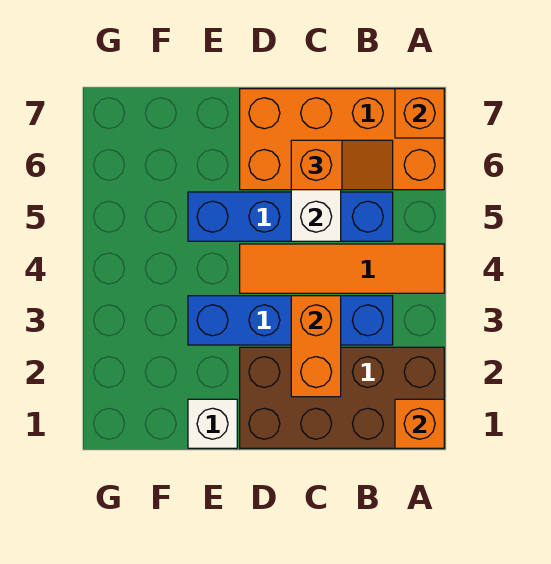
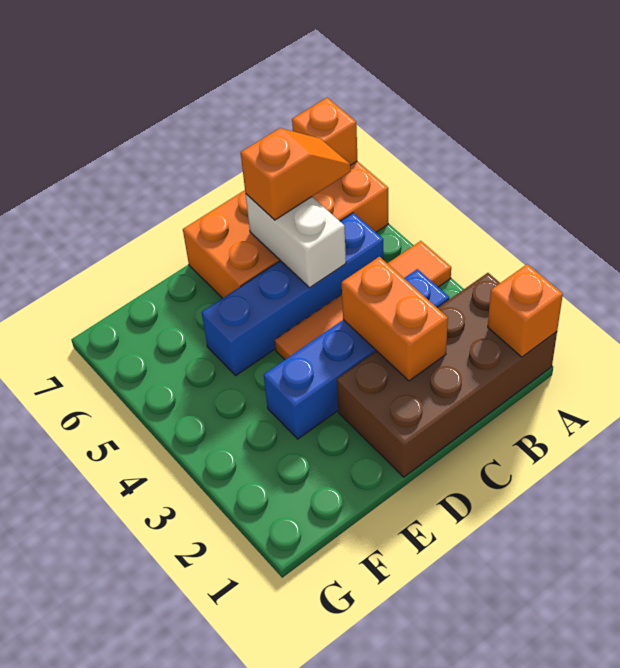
white 1x1 brick [188,399,237,448] -> none

